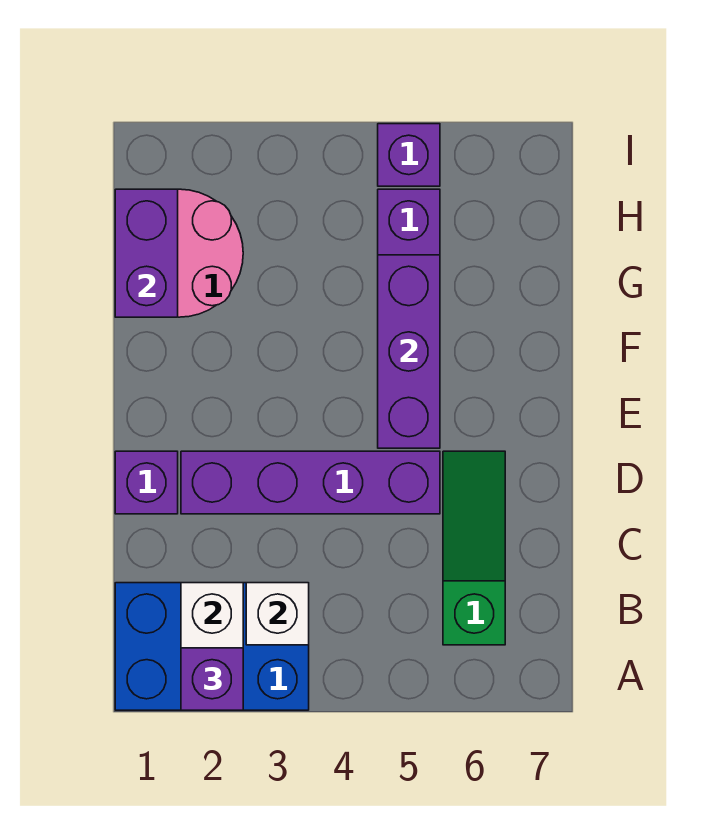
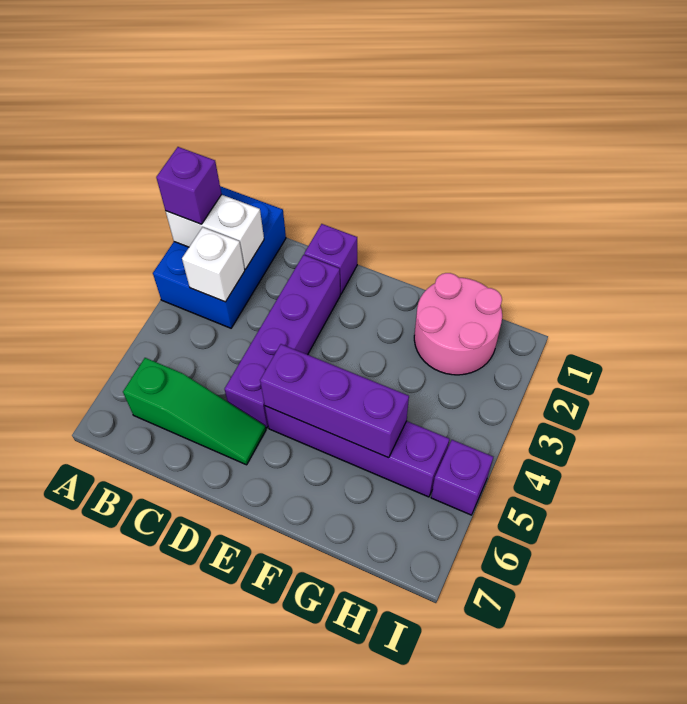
purple 1x2 brick [115,189,178,317] -> none

